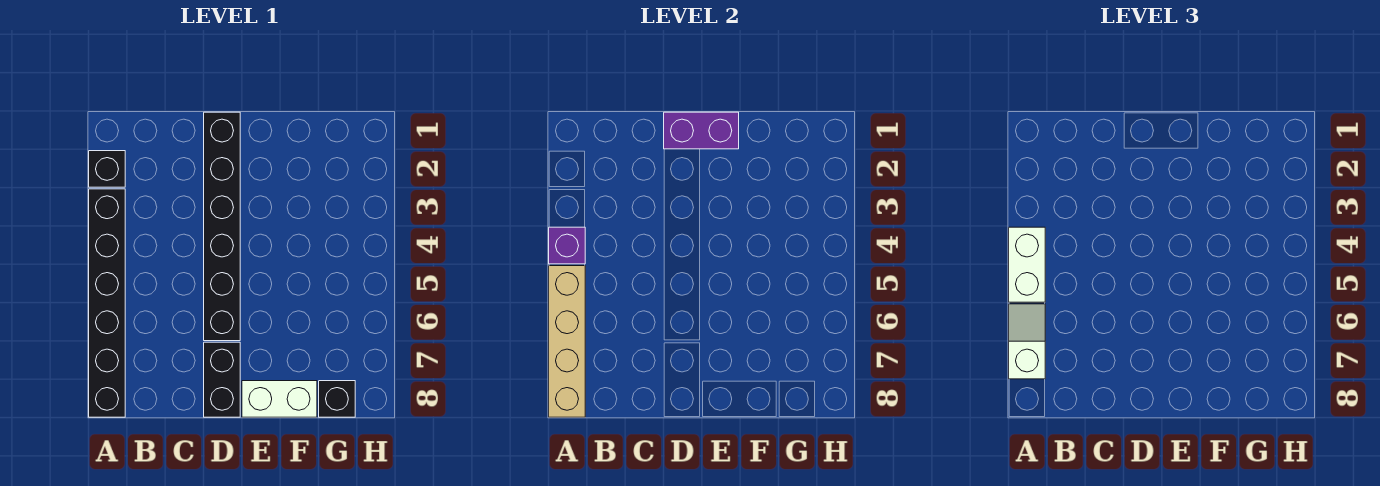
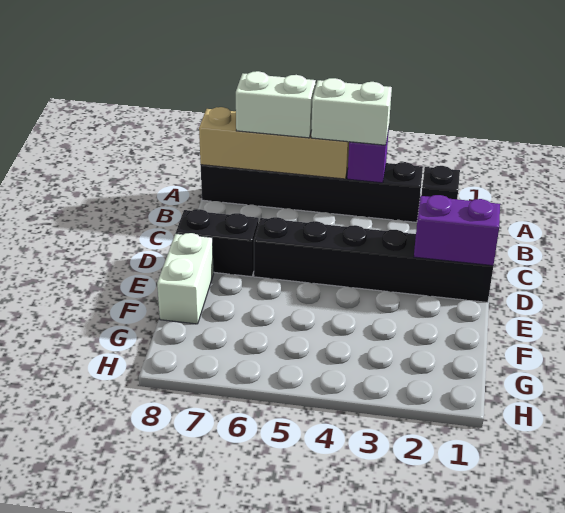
white 1x2 slope [1009,304,1045,379] -> white 1x2 brick [236,71,316,138]
purple 1x2 brick [664,112,739,149] -> purple 1x2 brick turned to [414,195,500,266]
black 1x1 brick [319,381,355,417] -> none

